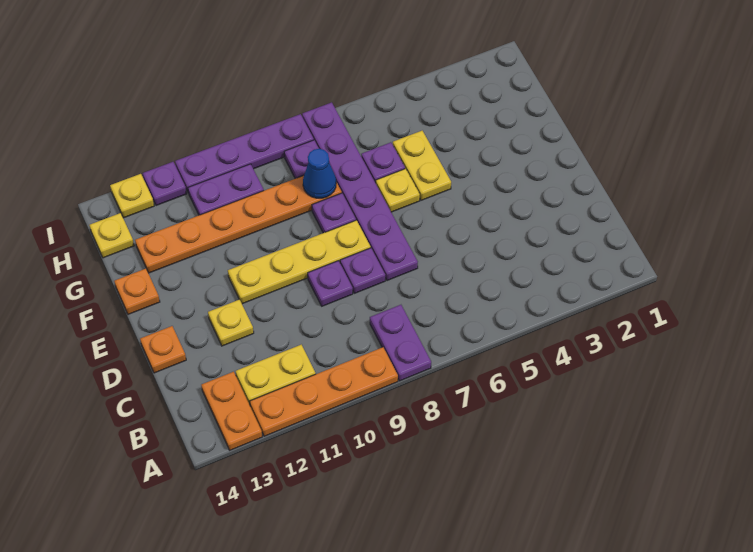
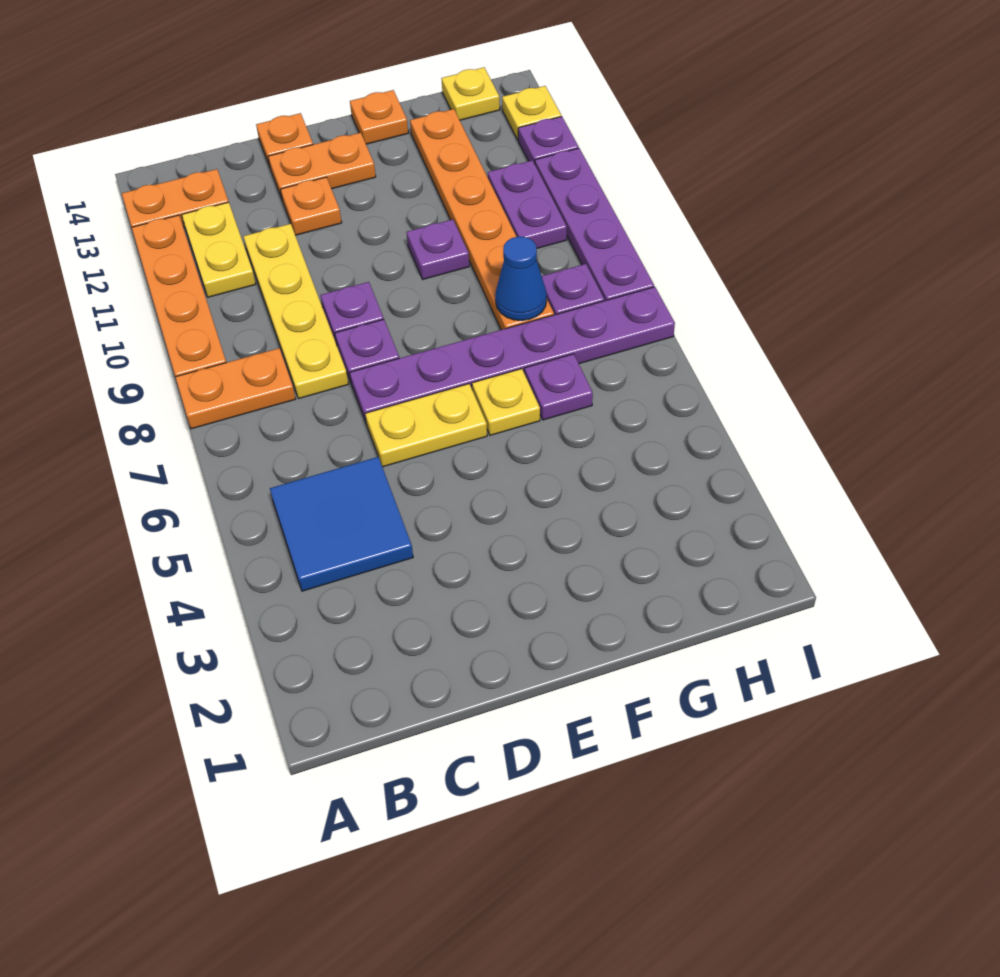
purple 1x2 plate [370,305,431,381] -> orange 1x2 plate [176,348,296,429]
none -> blue 2x2 tile [270,457,413,591]
yellow 1x1 plate [208,299,254,346] -> orange 1x1 plate [280,177,342,235]
none -> orange 1x2 plate [268,133,376,201]
yellow 1x4 plate [228,220,371,304] -> yellow 1x4 plate moved to [243,224,348,399]
yellow 1x2 plate [393,131,451,200] -> yellow 1x2 plate moved to [365,384,487,467]
purple 1x1 plate [312,193,356,233] -> purple 1x1 plate moved to [407,219,469,279]

